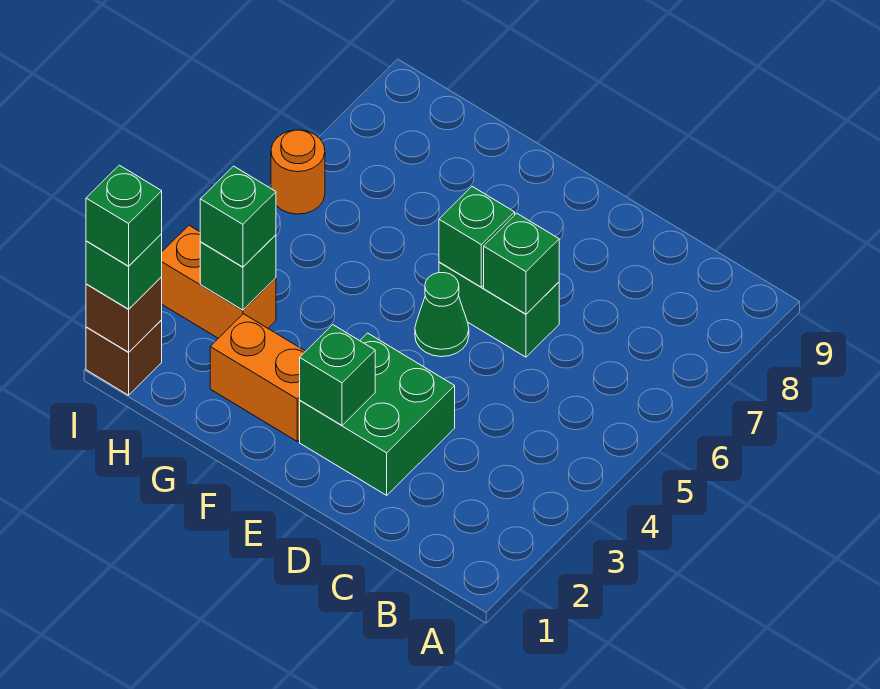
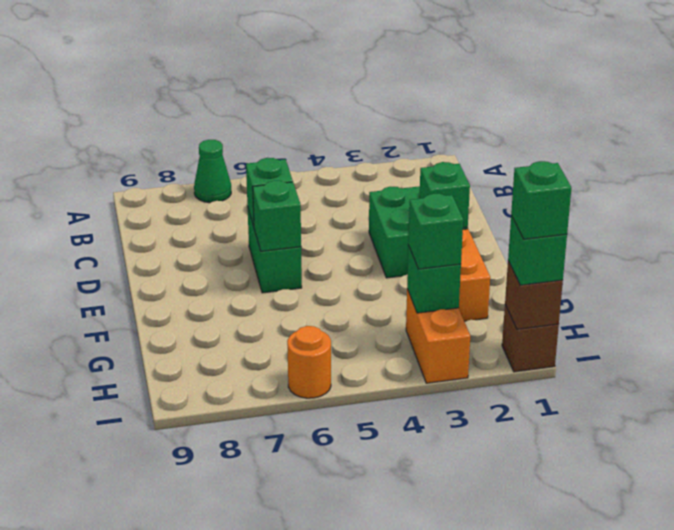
green 1x1 cone [415,273,469,357] -> green 1x1 cone moved to [194,140,231,203]

